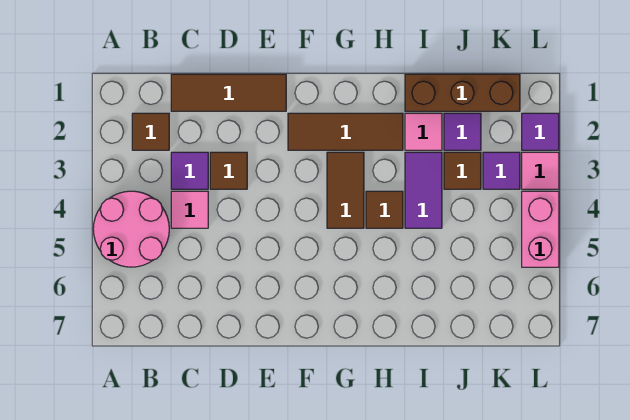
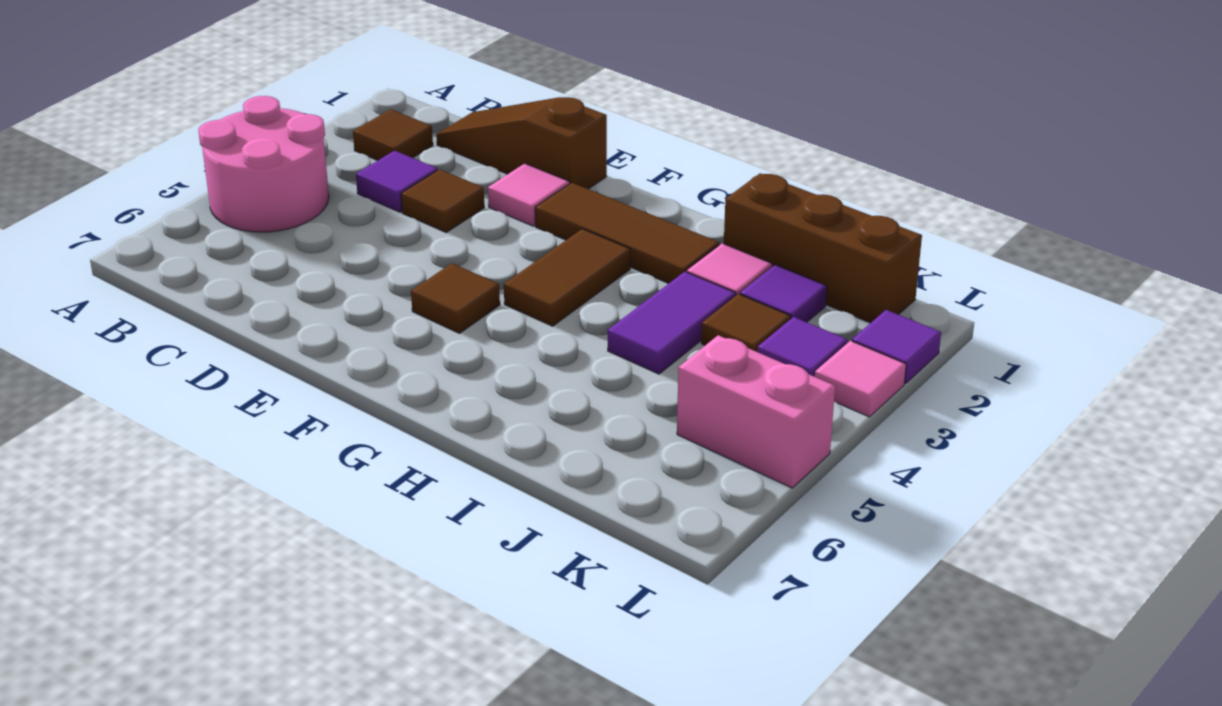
brown 1x3 tile [171,74,286,111] -> brown 1x3 slope [436,97,607,189]
pink 1x1 tile [171,191,208,228] -> pink 1x1 tile moved to [488,163,570,226]
brown 1x1 tile [366,191,403,228] -> brown 1x1 tile moved to [411,263,500,333]
pink 1x2 brick [522,191,559,267] -> pink 1x2 brick turned to [677,335,835,488]

